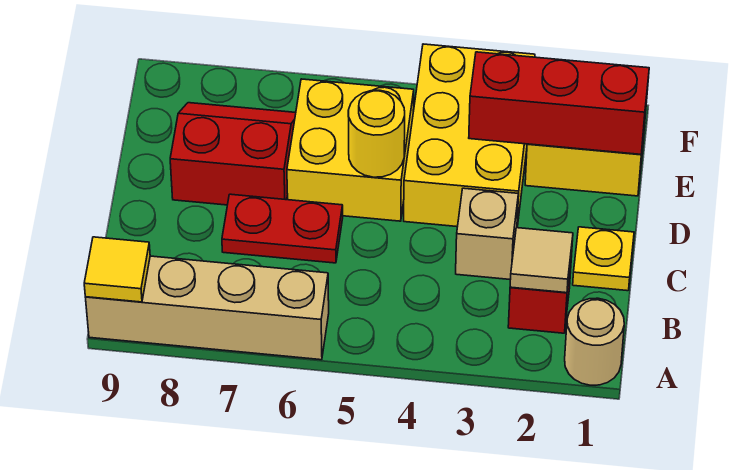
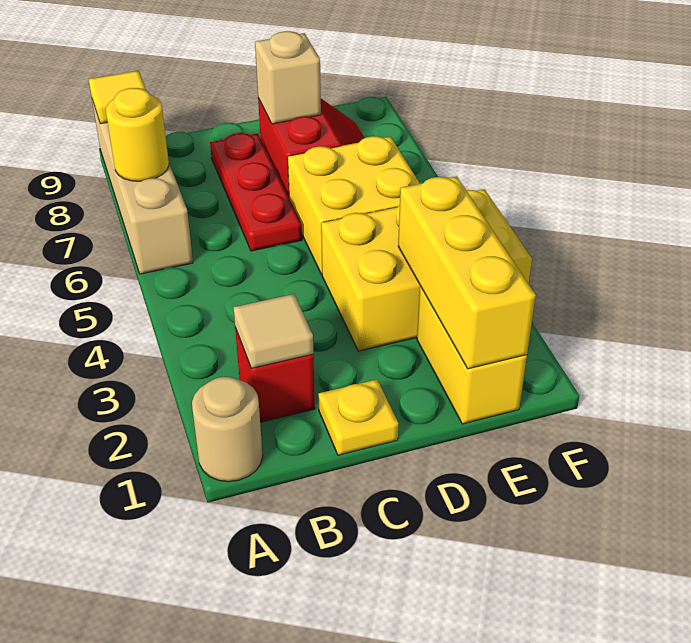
tan 1x1 brick [456,188,518,280] -> tan 1x1 brick moved to [255,31,321,124]
red 1x2 plate [222,194,343,263] -> red 1x3 plate [210,133,302,251]
yellow 1x1 round brick [348,90,405,177] -> yellow 1x1 round brick moved to [106,88,169,181]
red 1x3 brick [469,52,649,154] -> yellow 1x3 brick [398,176,536,369]

